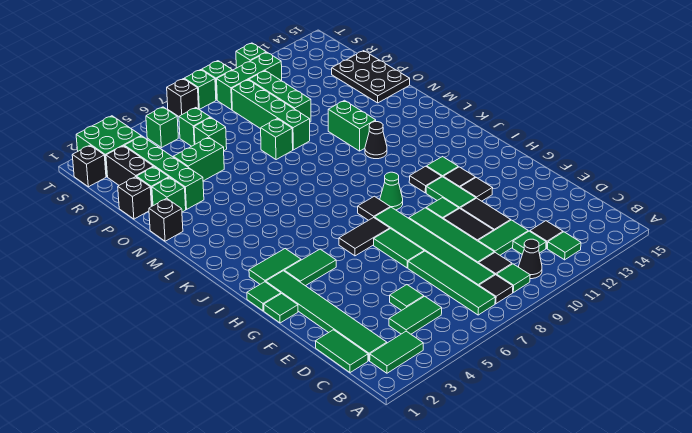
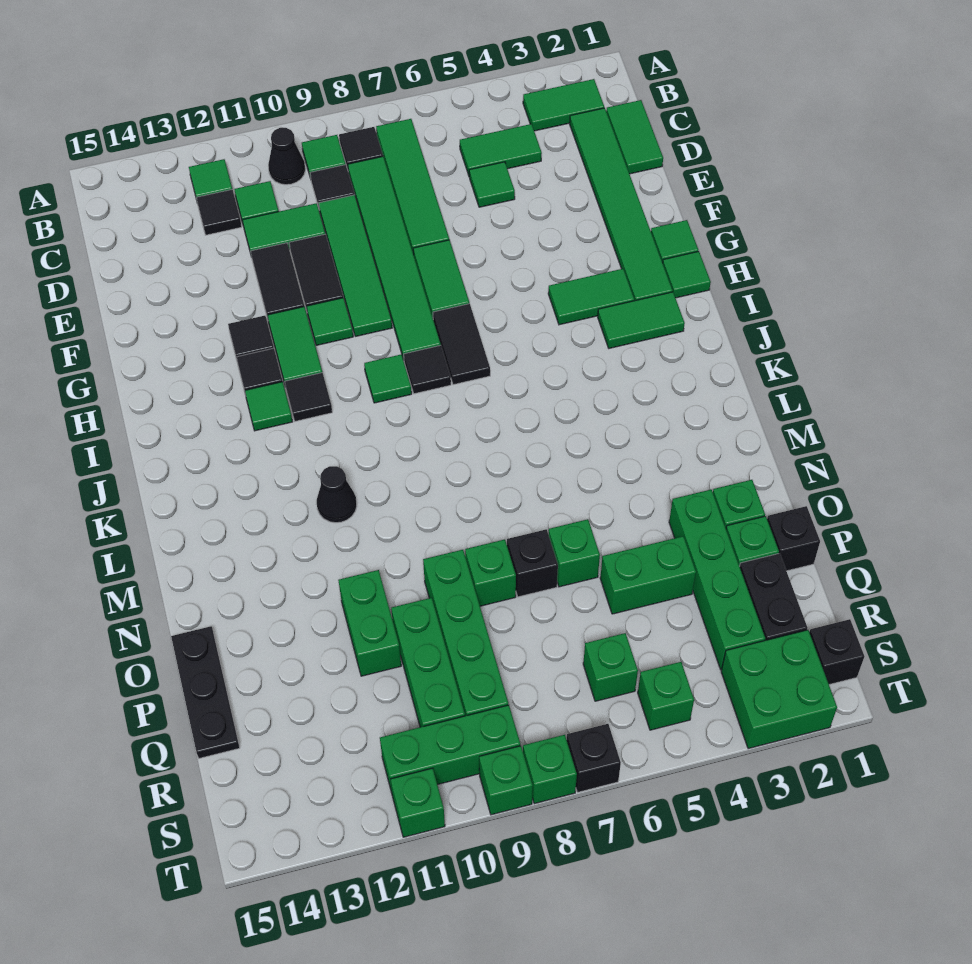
black 1x2 tile [339,218,390,256] -> black 1x2 tile turned to [433,304,490,385]
green 1x1 cone [380,172,403,210] -> green 1x1 tile [364,354,412,403]
green 1x2 brick [328,100,376,151] -> green 1x2 brick moved to [338,570,401,676]
black 1x1 brick [149,198,183,241] -> black 1x1 brick moved to [507,529,558,597]
black 2x3 plate [332,51,410,103] -> black 1x3 plate [171,626,240,758]
green 1x1 brick [194,118,227,151] -> green 1x1 brick moved to [549,519,600,587]

